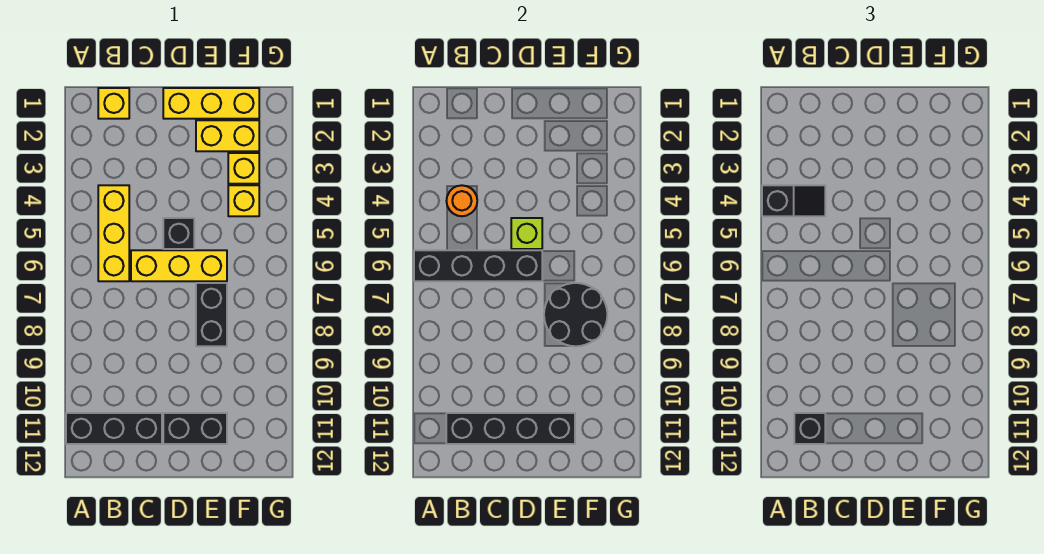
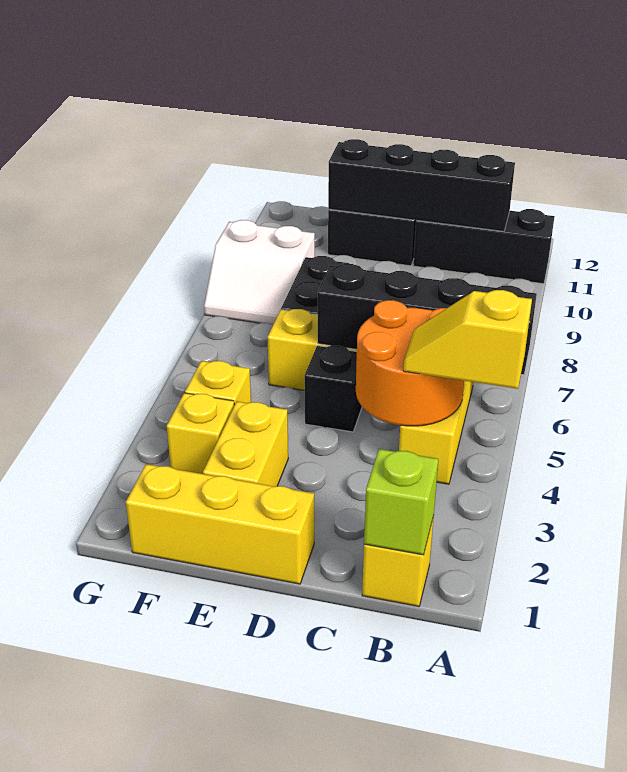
black 1x2 slope [762,185,825,216] -> yellow 1x2 slope [403,290,532,389]
orange 1x1 round brick [447,185,477,216] -> orange 2x2 round brick [356,300,464,426]
black 1x1 brick [794,413,825,444] -> none
lime 1x1 brick [511,218,542,249] -> lime 1x1 brick moved to [364,449,438,555]
yellow 1x2 brick [196,120,259,151] -> yellow 1x2 brick turned to [203,401,288,486]
black 2x2 round brick [544,283,607,346] -> none
none -> white 2x2 slope [204,220,315,325]

